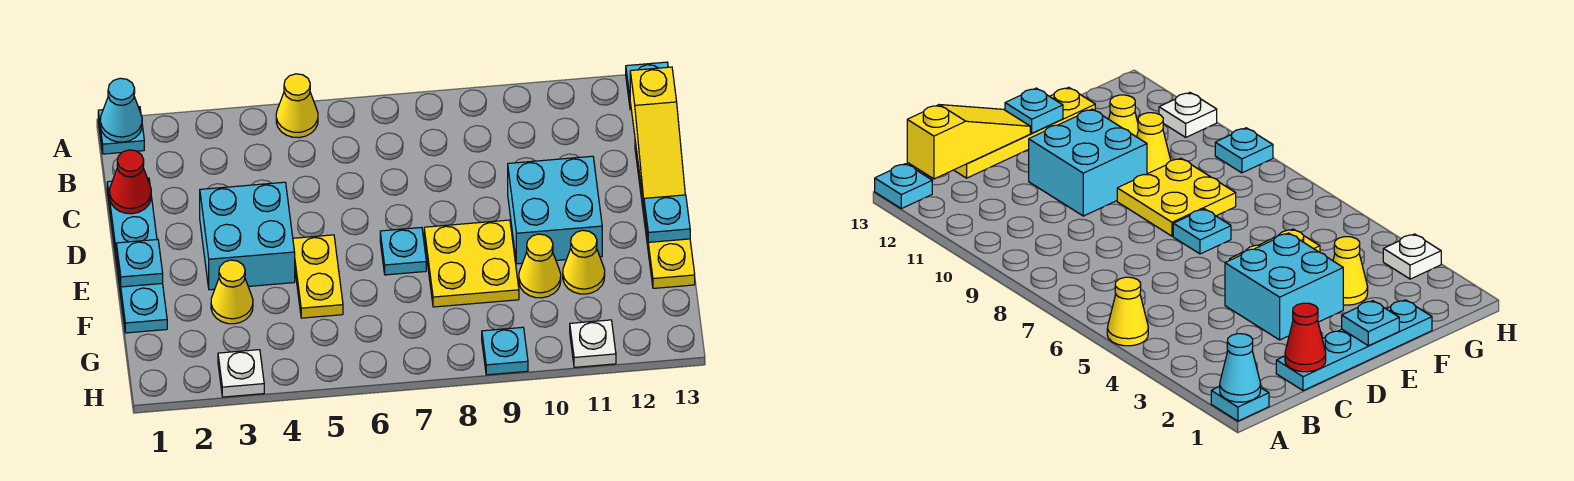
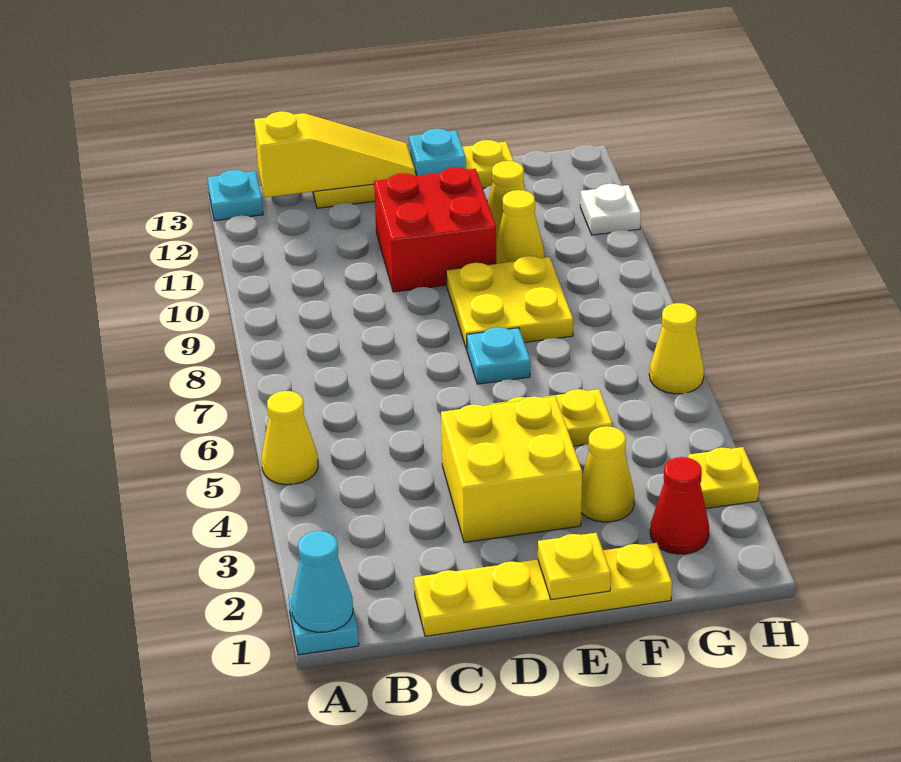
cyan 1x4 plate [107,178,167,333] -> yellow 1x4 plate [414,543,672,636]
red 1x1 cone [110,150,151,214] -> red 1x1 cone moved to [650,457,709,554]
cyan 2x2 brick [200,182,295,290] -> yellow 2x2 brick [441,396,582,542]
cyan 2x2 brick [508,156,602,264] -> red 2x2 brick [374,167,496,292]
cyan 1x1 plate [116,239,163,287] -> yellow 1x1 plate [538,533,611,600]
white 1x1 plate [218,350,264,397] -> yellow 1x1 plate [688,447,759,508]
none -> yellow 1x1 cone [649,303,704,394]
cyan 1x1 plate [482,327,528,375] -> none

